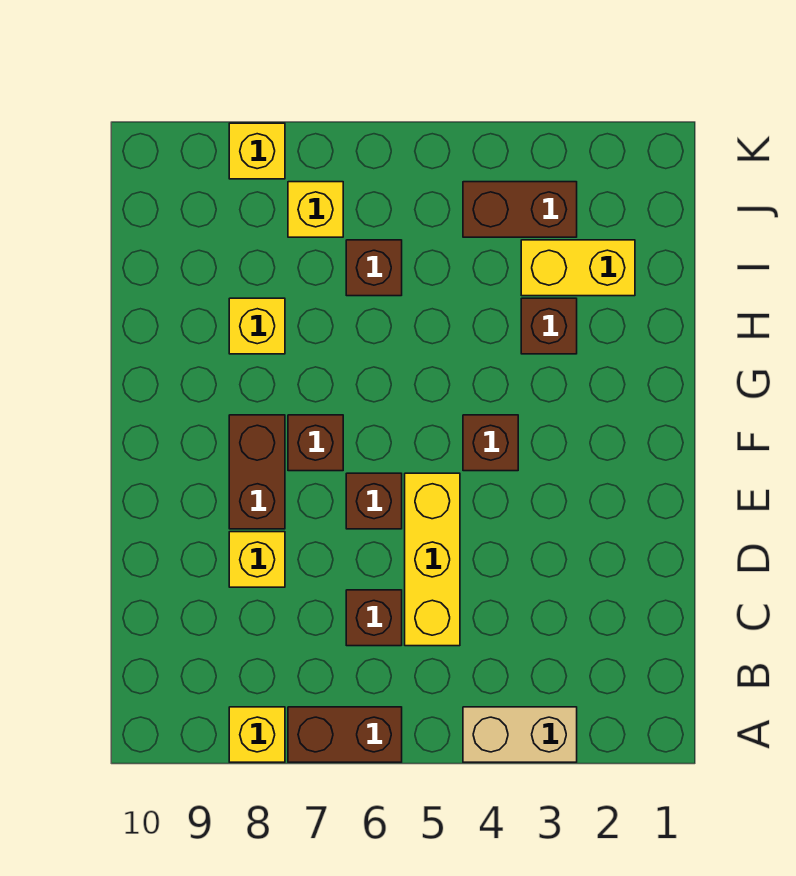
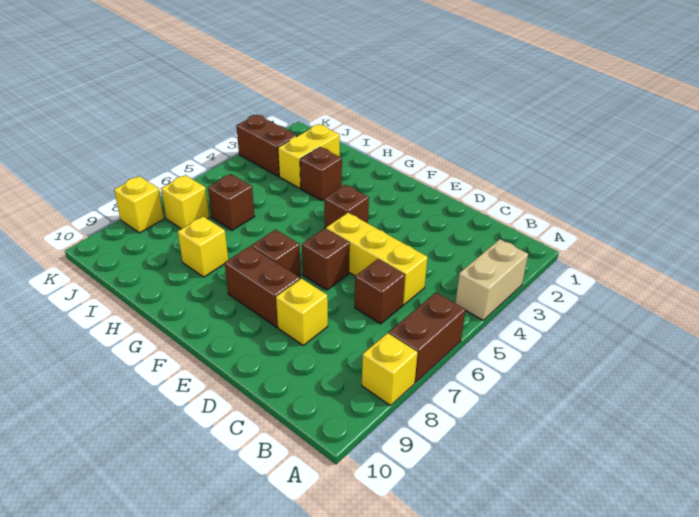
brown 1x2 brick [463,182,577,237] -> brown 1x2 brick turned to [236,115,297,176]

